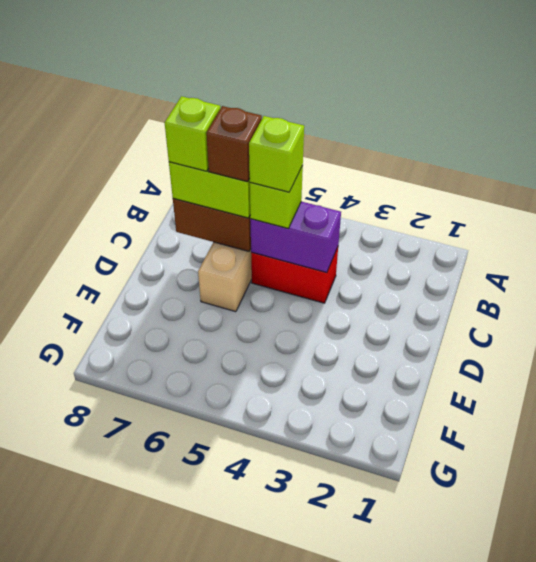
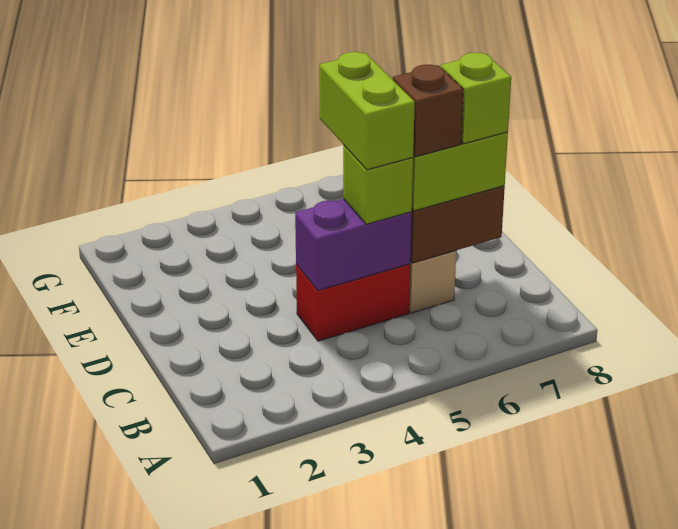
lime 1x1 brick [249,116,304,192] -> lime 1x2 brick [320,52,415,170]

